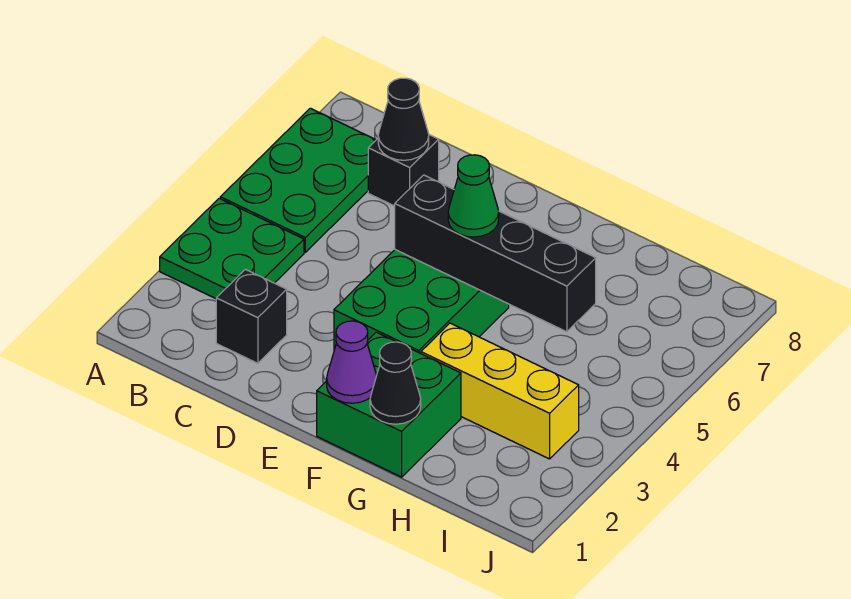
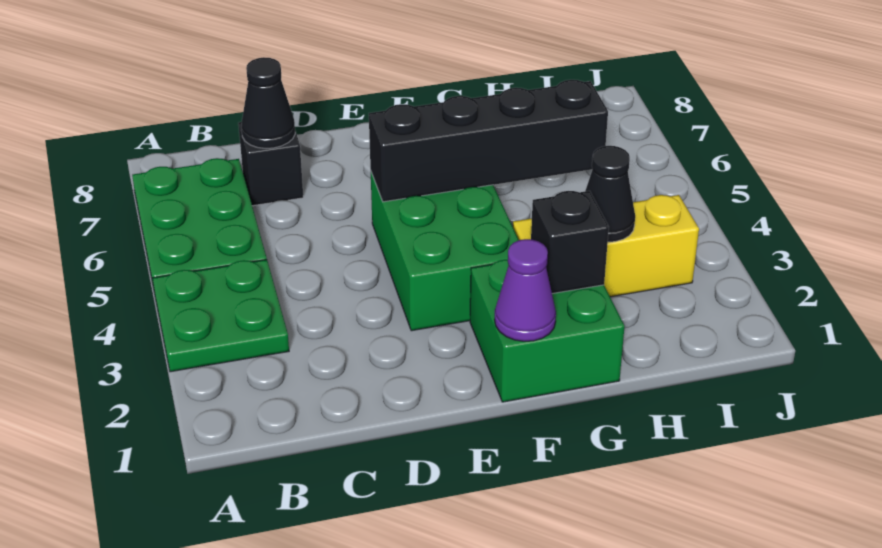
black 1x1 brick [216,269,287,363] -> black 1x1 brick moved to [531,191,609,294]
green 1x1 cone [448,155,499,237] -> none
black 1x1 cone [370,342,421,424] -> black 1x1 cone moved to [585,146,635,242]

